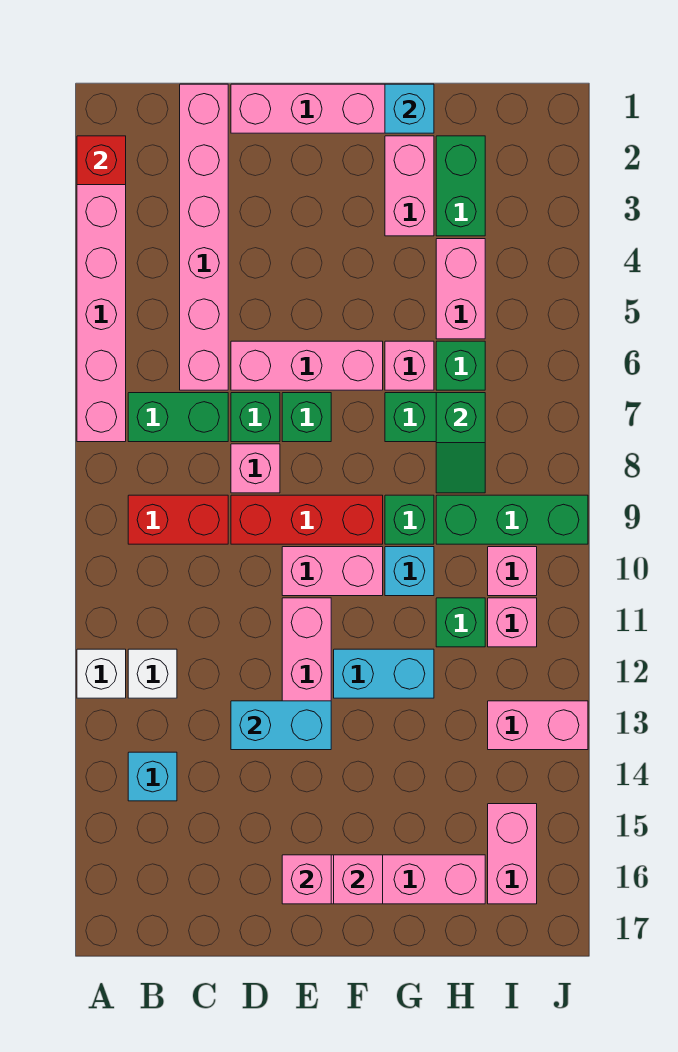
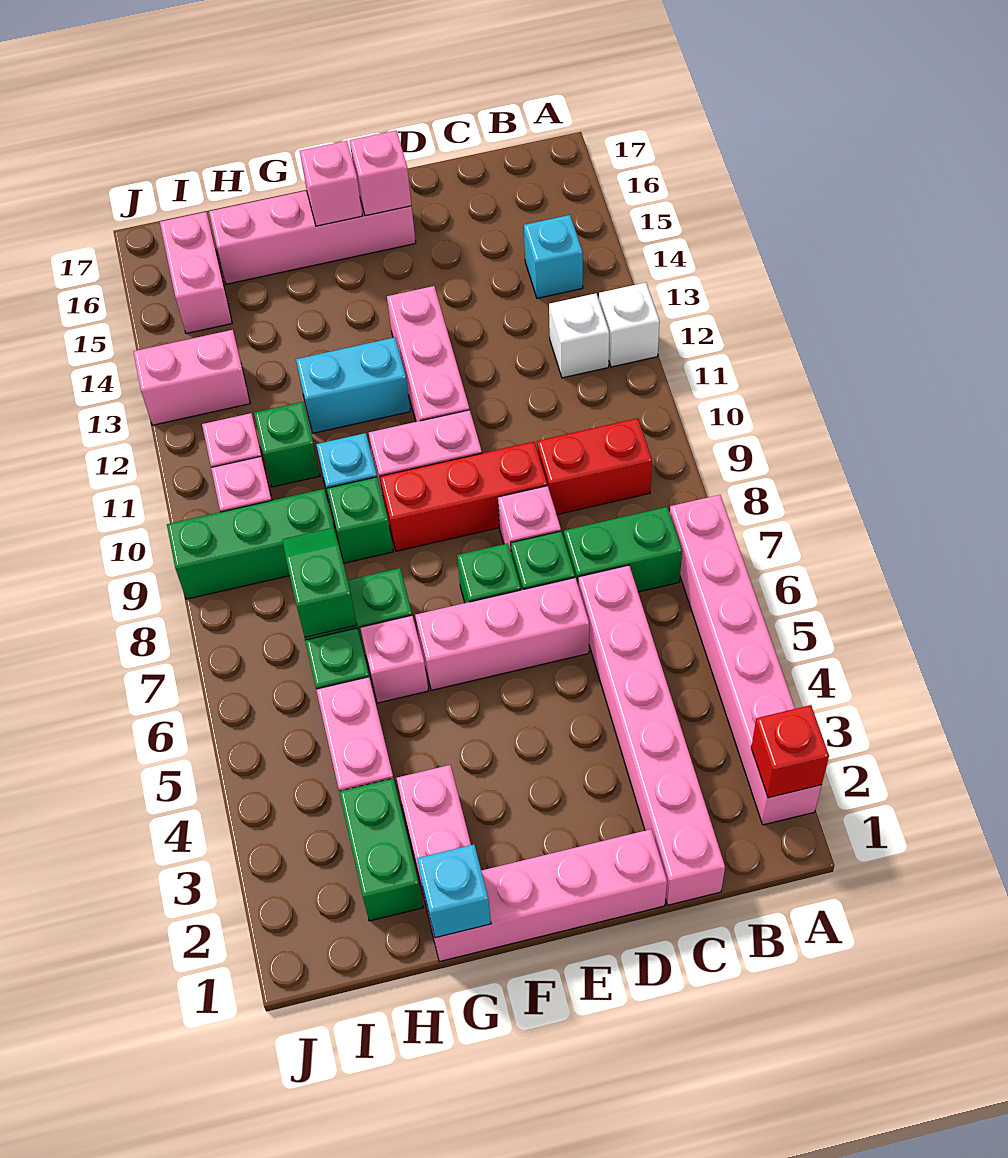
cyan 1x2 brick [231,701,331,750] -> none

